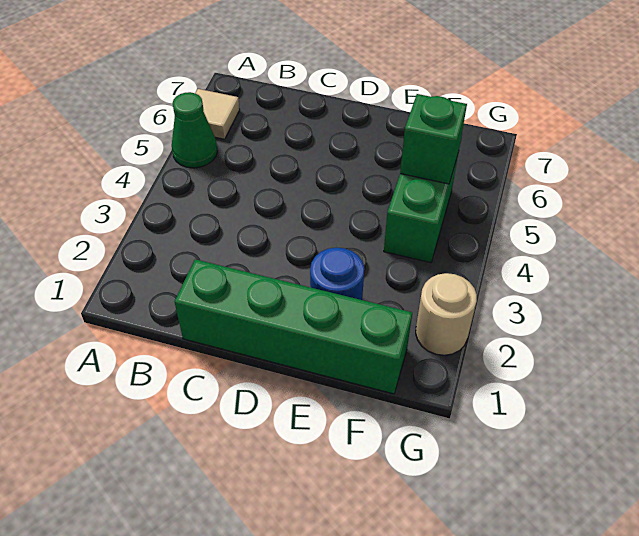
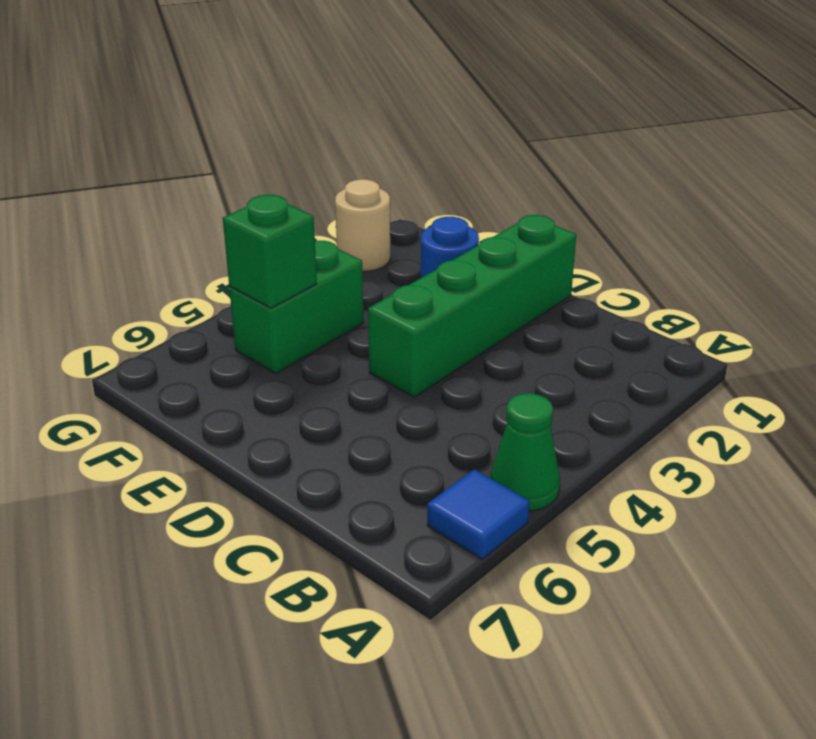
tan 1x1 tile [195,89,240,139] -> blue 1x1 tile [427,469,530,559]
green 1x4 brick [175,259,412,394] -> green 1x4 brick turned to [368,215,576,397]

